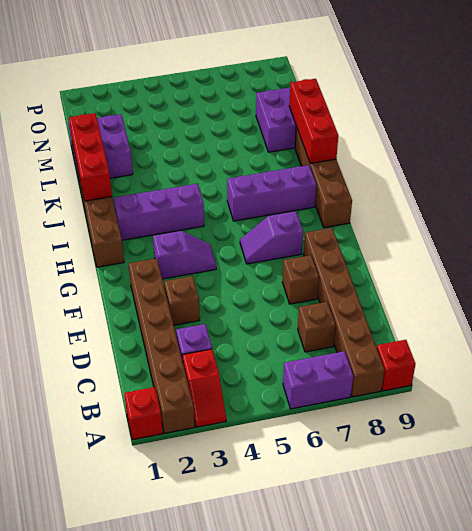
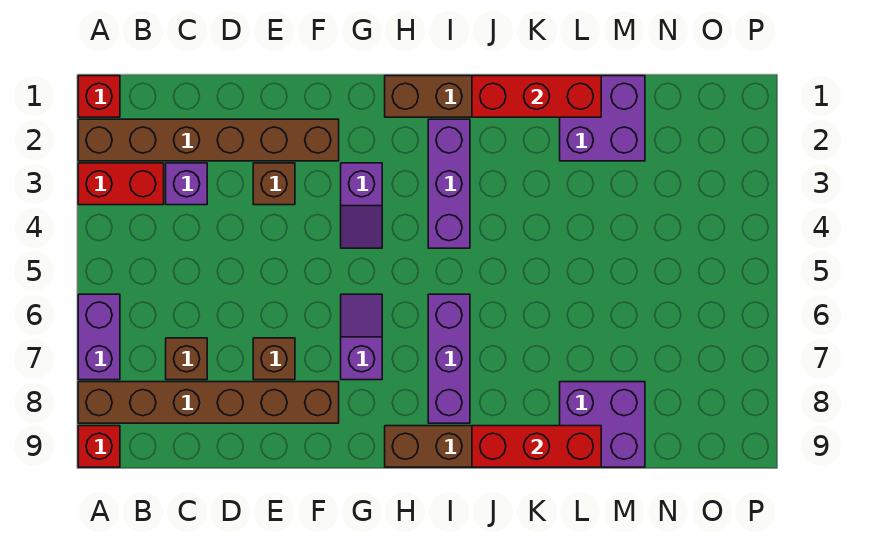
red 1x2 slope [182,349,226,427] -> red 1x2 brick [78,163,164,205]

